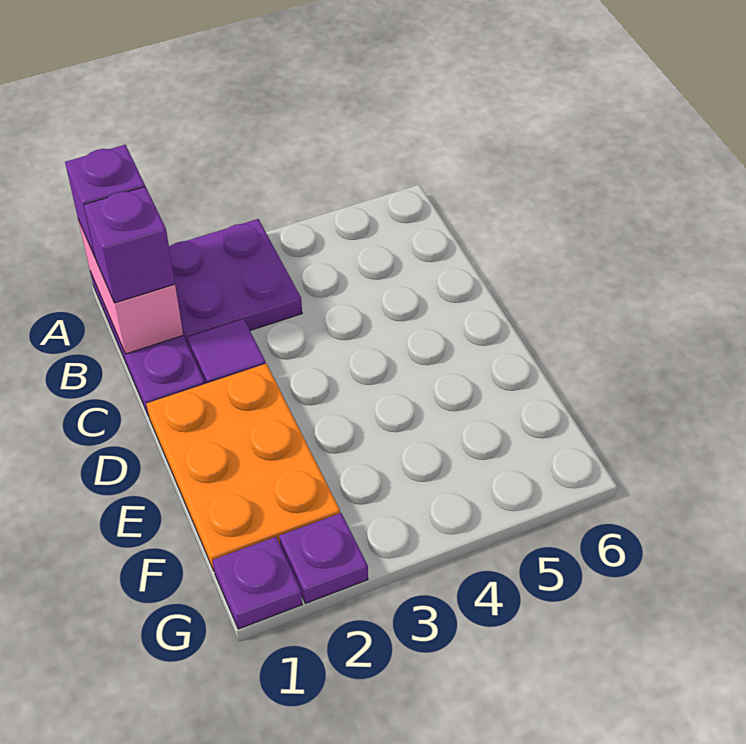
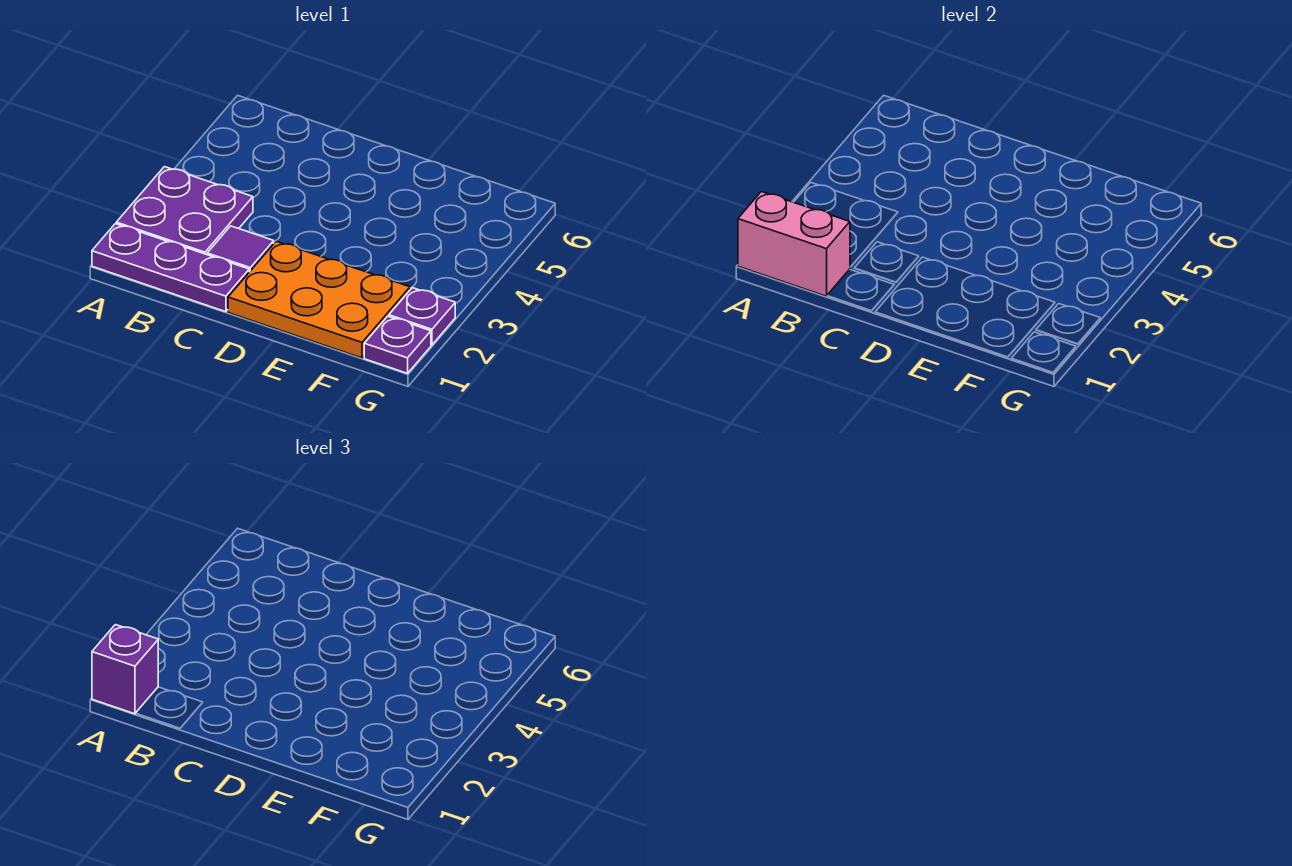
purple 1x1 brick [84,187,175,303] -> none

